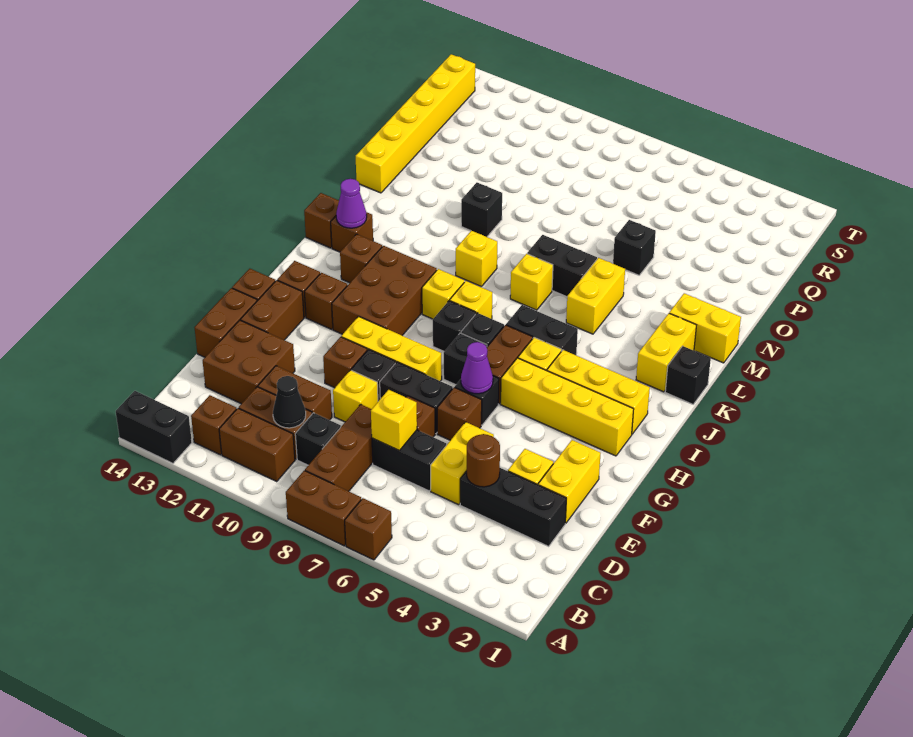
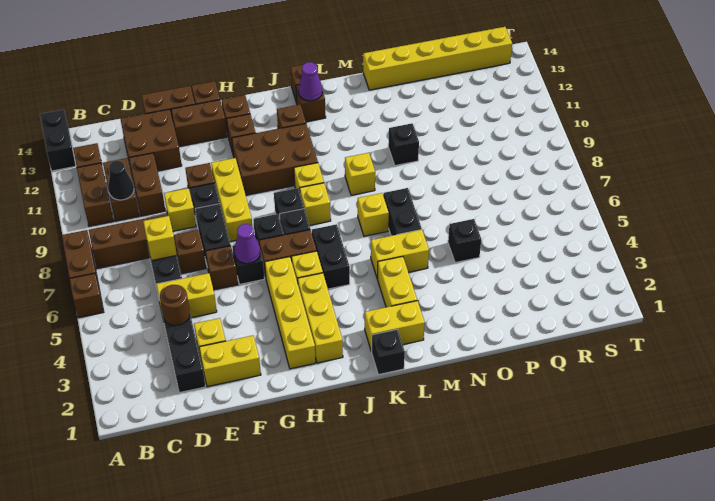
black 1x1 brick [295,413,341,465] -> none
yellow 1x2 brick [669,293,741,363] -> yellow 1x2 brick moved to [377,256,417,307]

